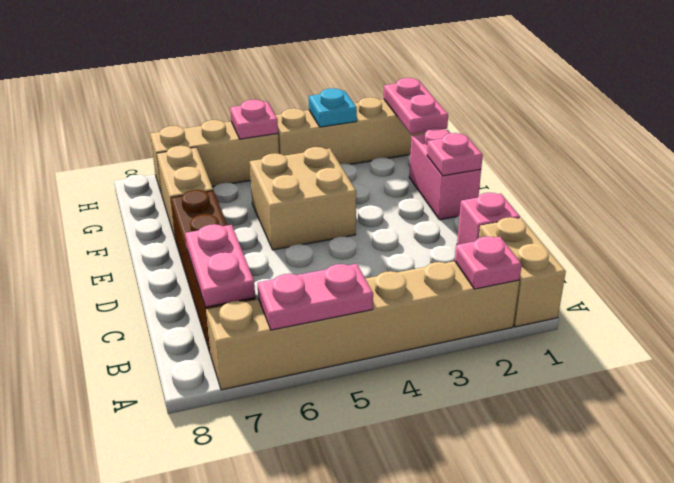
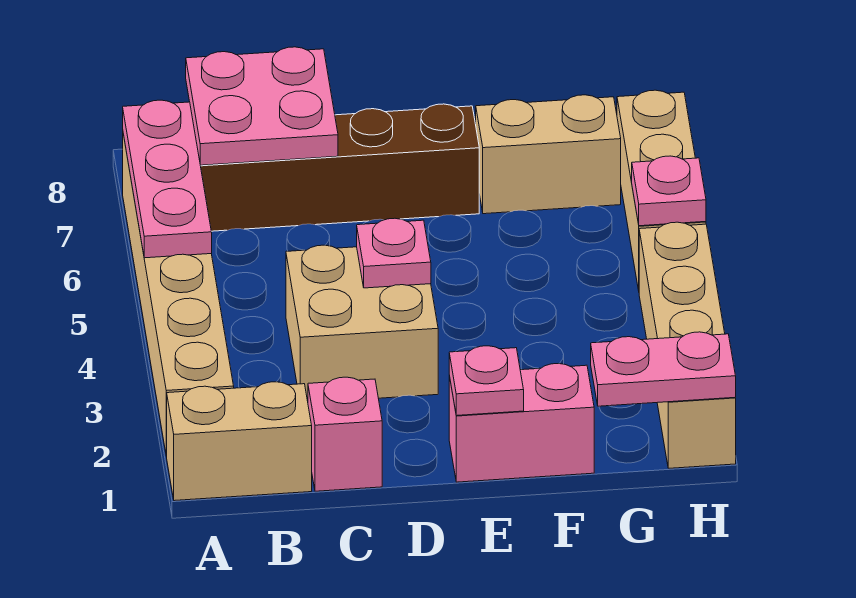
pink 1x1 plate [455,236,522,289] -> pink 1x1 plate moved to [357,218,431,288]
pink 1x2 plate [257,264,373,330] -> pink 1x3 plate [123,100,212,258]
pink 1x2 plate [185,224,255,307] -> pink 2x2 plate [186,47,338,165]
tan 2x2 brick [250,147,356,250] -> tan 2x2 brick moved to [286,245,438,401]
cyan 1x1 plate [309,88,357,127] -> none

